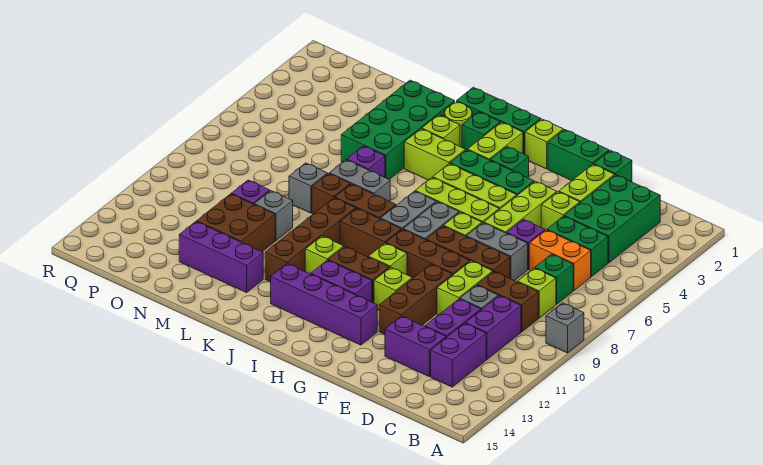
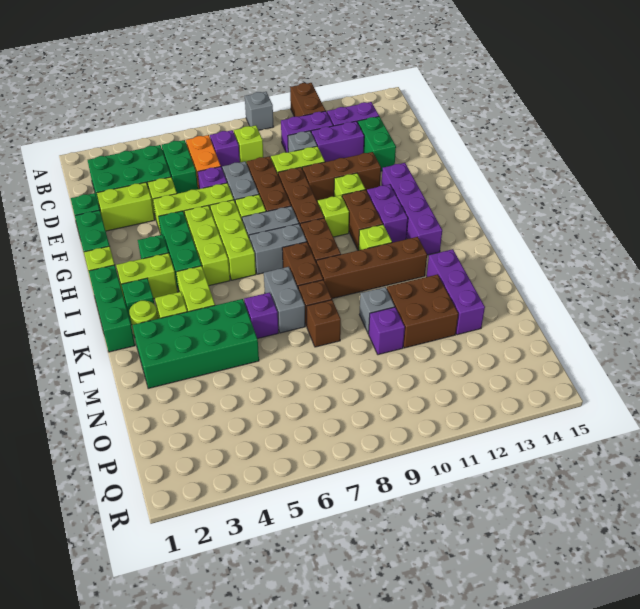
green 1x1 brick [535,254,573,304] -> purple 1x1 brick [210,130,240,168]
brown 1x2 brick [477,272,538,332] -> brown 1x2 brick moved to [290,83,326,117]
purple 1x2 brick [385,316,446,376] -> green 1x2 brick [358,117,396,171]
grey 1x1 brick [289,163,327,213] -> brown 1x1 brick [307,300,341,347]

